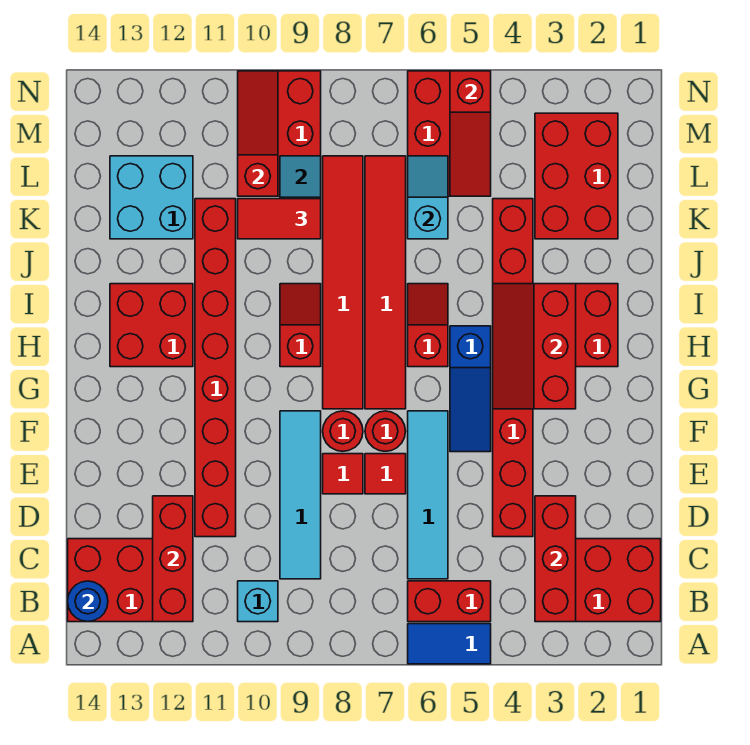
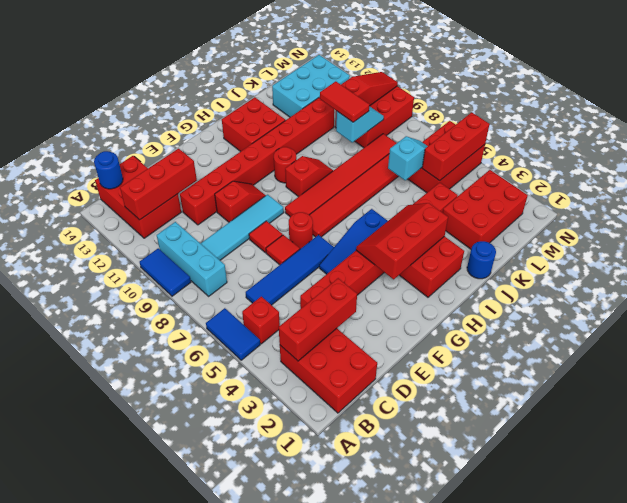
none -> blue 1x2 tile [140,248,191,296]
red 1x2 brick [408,581,491,622] -> red 1x1 brick [242,297,280,344]
cyan 1x1 brick [238,581,278,622] -> cyan 1x3 brick [157,222,227,296]
cyan 1x4 tile [408,411,448,579] -> blue 1x4 tile [246,235,334,305]
red 1x1 round brick [323,411,363,451] -> red 1x1 round brick moved to [274,147,296,183]
red 1x2 slope [408,284,448,367] -> red 1x2 slope moved to [215,181,266,222]
none -> blue 1x1 round brick [467,241,496,279]
cyan 2x2 brick [110,156,193,239] -> cyan 2x3 brick [272,55,350,117]
red 1x3 slope [450,71,491,196] -> red 1x3 brick [422,112,490,181]

